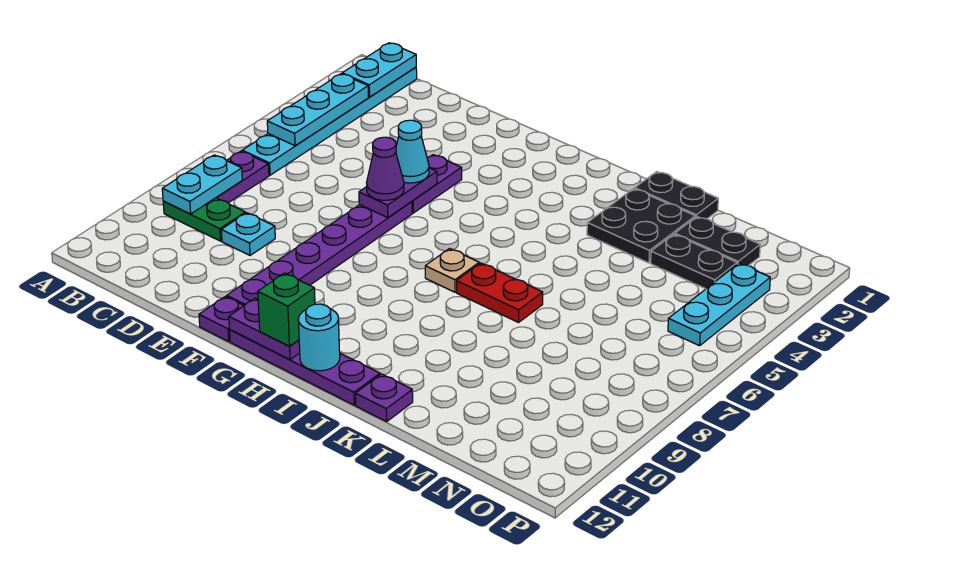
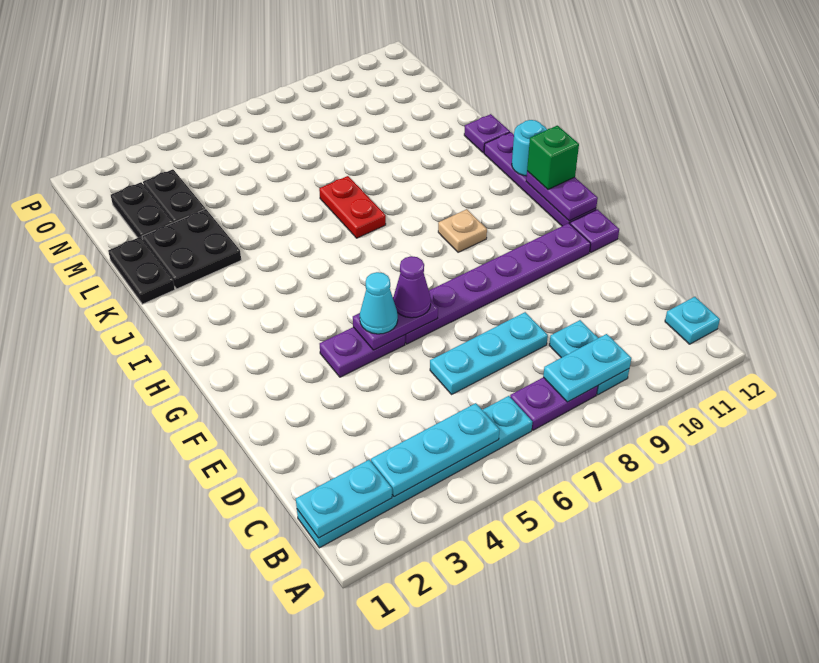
green 1x2 plate [163,198,245,241] -> cyan 1x2 plate [549,320,629,395]
cyan 1x1 plate [221,213,275,255] -> cyan 1x1 plate moved to [665,297,720,344]
tan 1x1 plate [425,249,479,292] -> tan 1x1 plate moved to [438,209,487,252]
cyan 1x3 plate [668,263,770,346] -> cyan 1x3 plate moved to [430,312,548,394]

